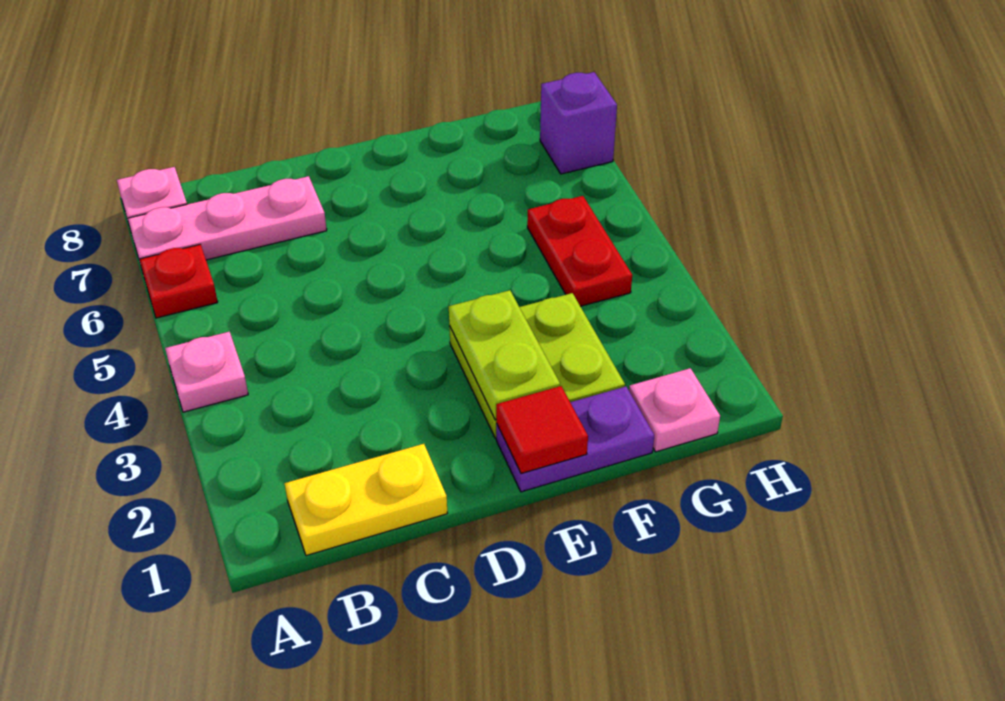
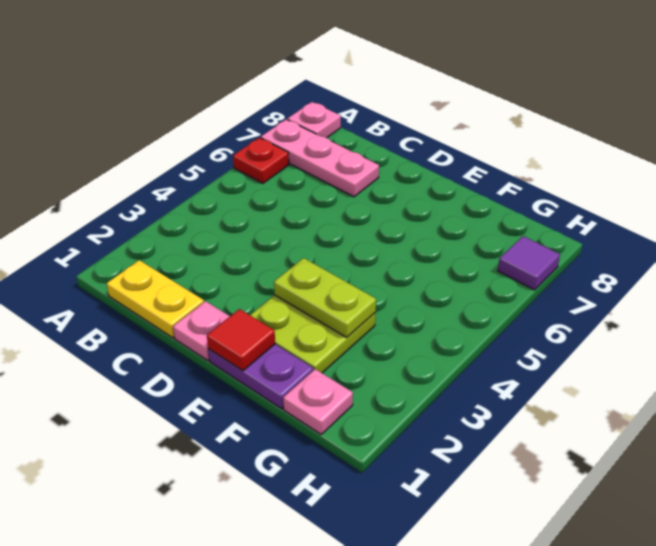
pink 1x1 plate [165,332,248,412] -> pink 1x1 plate moved to [173,301,230,360]
lime 1x2 plate [449,290,560,420] -> lime 1x2 plate turned to [274,258,376,337]
red 1x2 plate [527,196,632,306] -> none
purple 1x1 brick [540,72,617,174] -> purple 1x1 tile [498,236,560,290]

